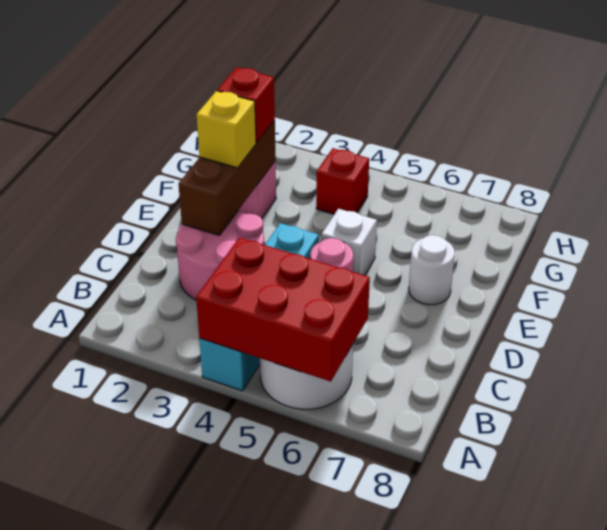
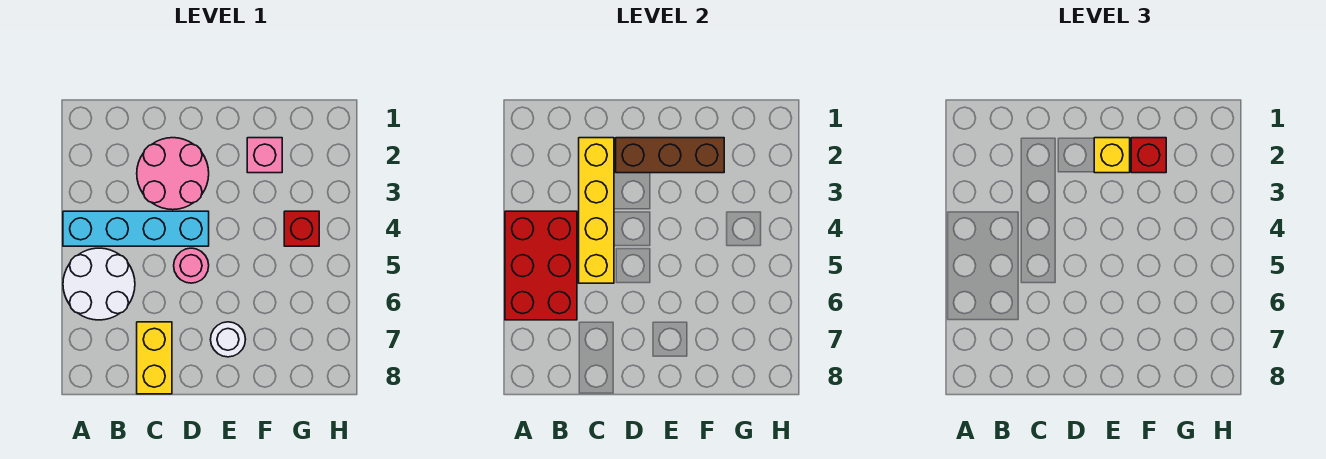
none -> yellow 1x4 brick [579,138,614,283]
none -> yellow 1x2 brick [137,322,172,394]
white 1x1 brick [321,209,377,275] -> none

